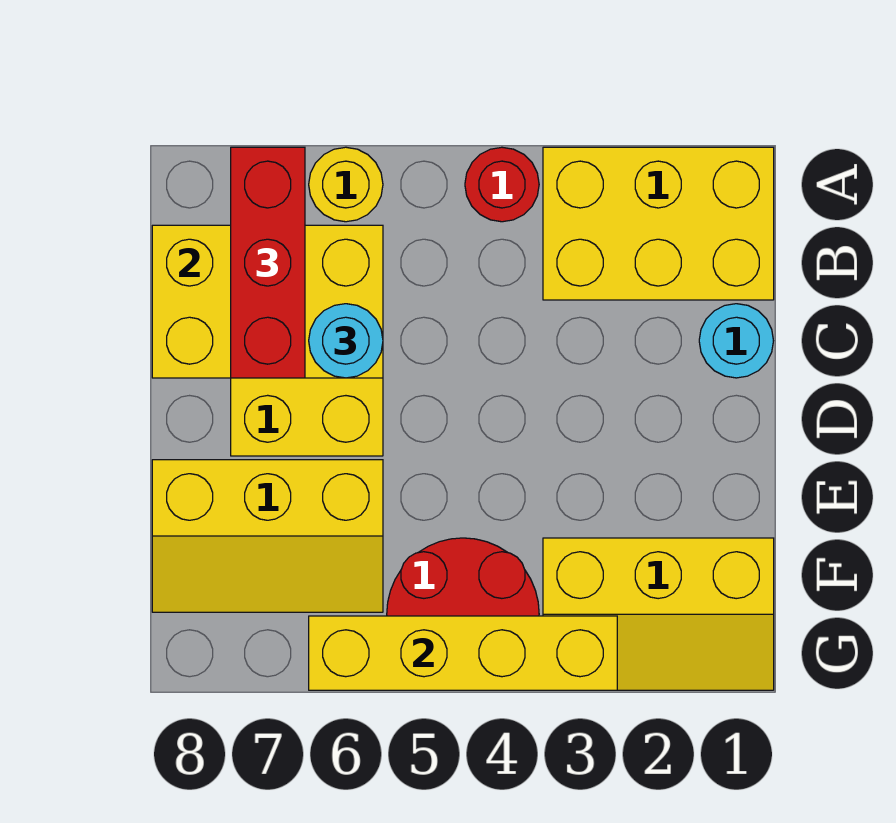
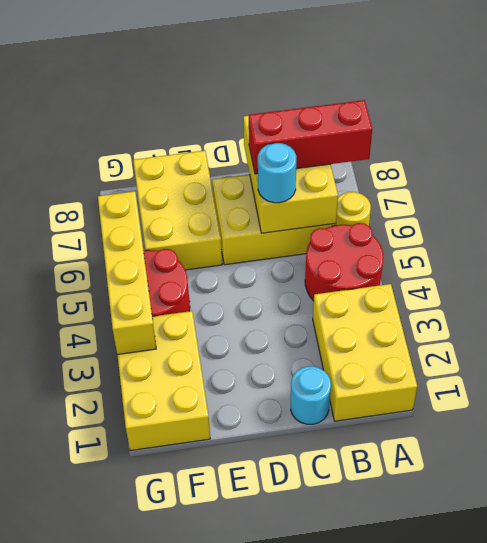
red 1x1 round brick [465,147,539,222] -> red 2x2 round brick [305,223,383,301]
yellow 2x3 slope [152,460,383,612] -> yellow 2x3 brick [133,151,222,270]
yellow 2x3 slope [543,538,774,690] -> yellow 2x3 brick [118,311,210,451]

